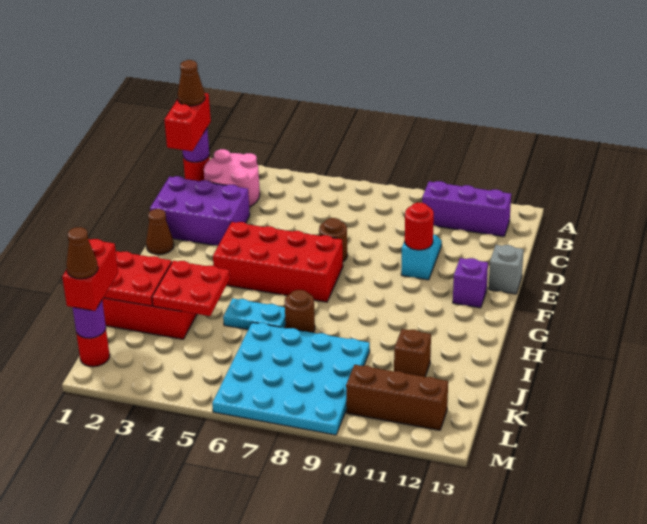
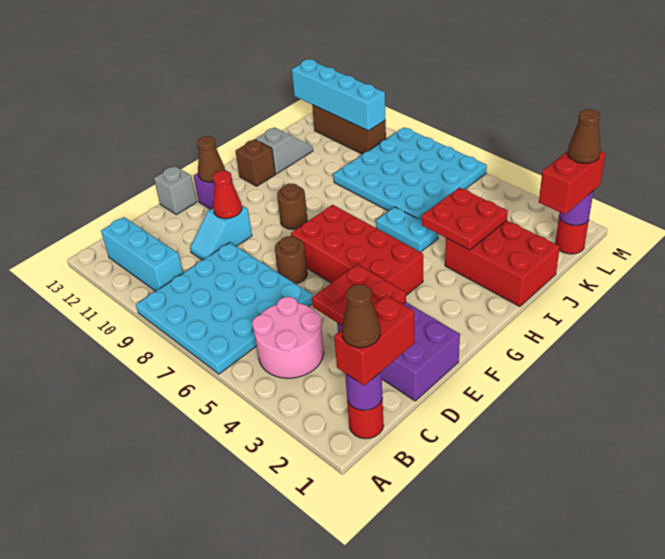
none -> cyan 4x4 plate [136,242,313,374]
pink 2x2 round brick [204,149,260,207] -> pink 2x2 round brick moved to [252,297,324,378]
purple 1x3 brick [422,181,511,237] -> cyan 1x3 brick [101,217,183,291]
red 1x1 round brick [405,203,434,250] -> red 1x1 cone [213,171,242,219]
brown 1x1 cone [146,209,174,255] -> brown 1x1 cone moved to [197,136,225,182]
red 2x2 plate [103,251,172,306] -> red 2x2 plate moved to [312,264,406,326]
brown 1x1 round brick [285,290,315,333] -> brown 1x1 round brick moved to [277,184,307,229]
none -> grey 1x2 slope [256,127,313,174]
brown 1x1 brick [394,329,431,377] -> brown 1x1 brick moved to [236,139,275,186]
none -> cyan 1x4 brick [292,59,386,131]

